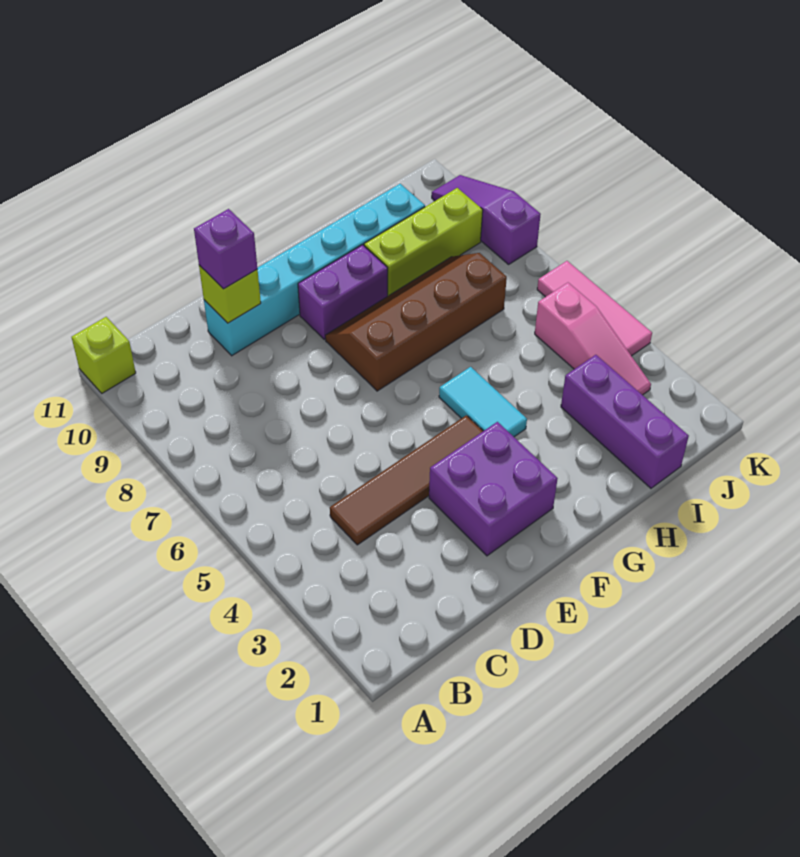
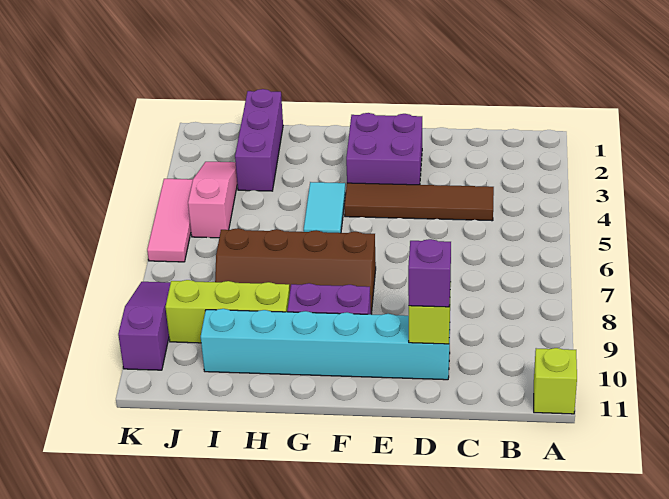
purple 1x3 slope [432,175,541,264] -> purple 1x3 slope turned to [118,282,171,370]

